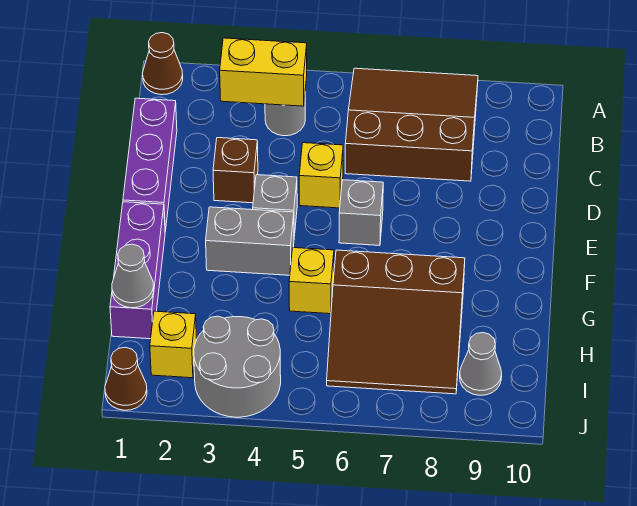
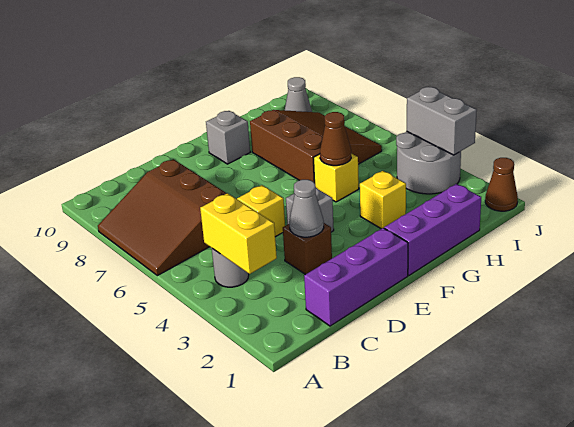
brown 1x1 cone [143,33,183,95] -> brown 1x1 cone moved to [320,112,351,166]
grey 1x1 brick [339,180,383,245] -> grey 1x1 brick moved to [206,111,250,164]
grey 1x2 brick [206,207,294,275] -> grey 1x2 brick moved to [407,87,477,155]
grey 1x1 cone [112,244,154,308] -> grey 1x1 cone moved to [289,180,324,237]
yellow 1x1 brick [150,311,197,378] -> yellow 1x1 brick moved to [360,171,406,229]

